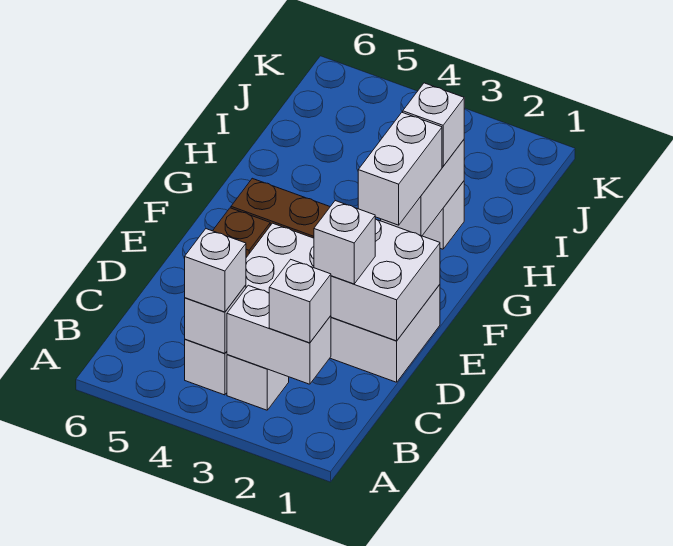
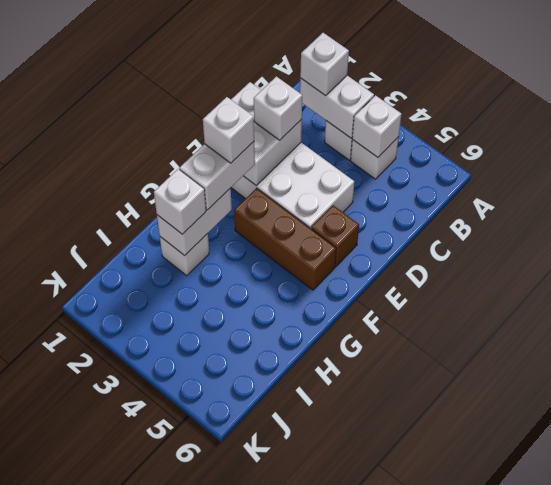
white 1x1 brick [185,229,246,312] -> white 1x1 brick moved to [203,97,254,163]

